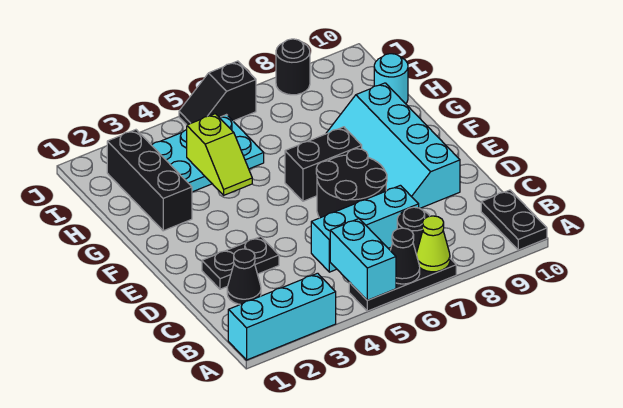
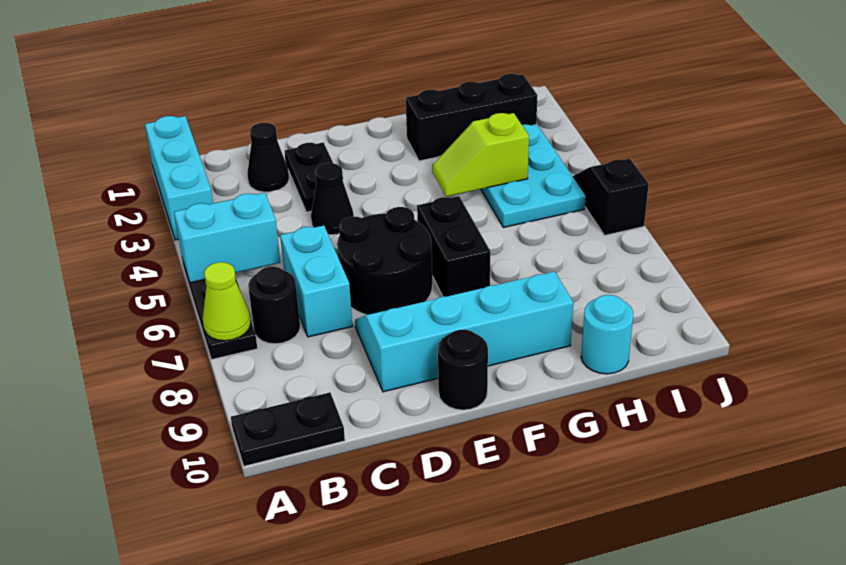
black 1x1 cone [390,228,420,284] -> black 1x1 cone moved to [311,163,354,235]
cyan 1x3 brick [311,185,419,272] -> cyan 1x2 brick [280,225,352,337]
black 1x1 round brick [276,39,310,95] -> black 1x1 round brick moved to [438,330,488,410]

